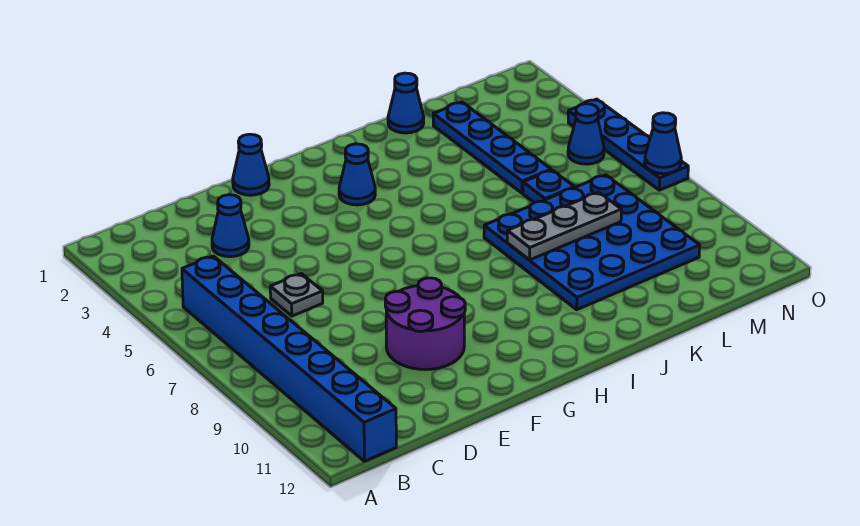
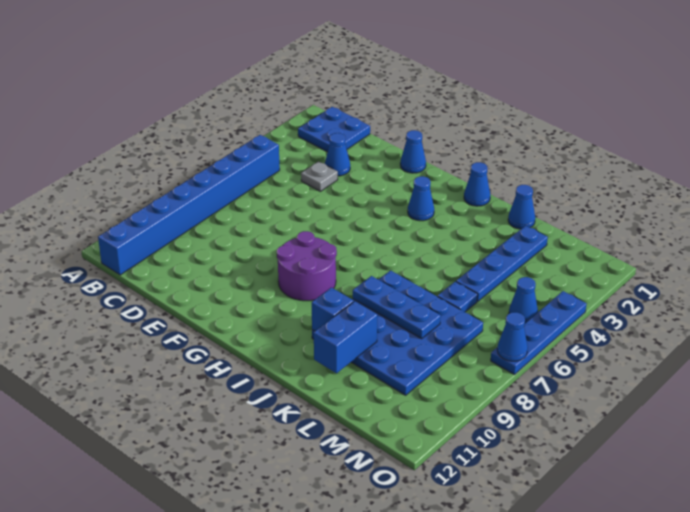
none -> blue 2x2 plate [298,107,370,152]
grey 1x1 plate [270,274,323,316] -> grey 1x1 plate moved to [301,161,338,191]
purple 2x2 round brick [385,278,465,370] -> purple 2x2 round brick moved to [277,231,337,301]
none -> blue 1x1 cone [464,162,490,206]
grey 1x3 plate [507,192,621,260] -> blue 1x3 plate [353,276,441,339]
none -> blue 1x1 brick [312,287,354,331]
none -> blue 1x2 brick [314,301,377,373]

